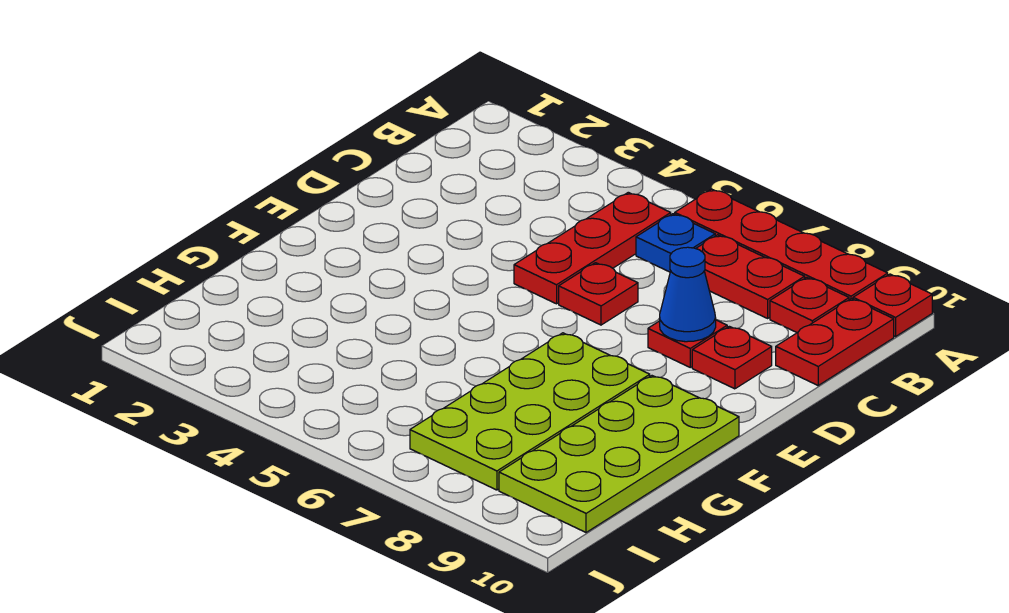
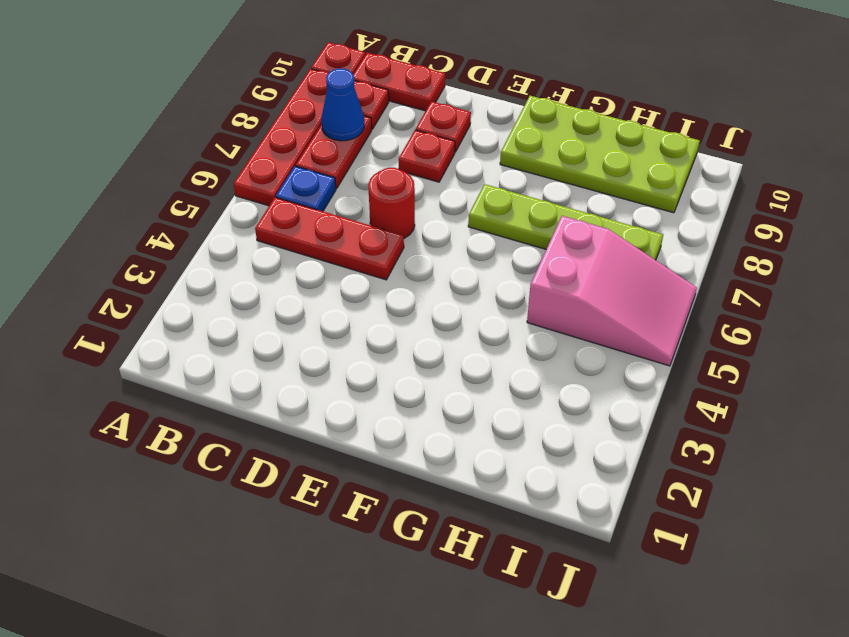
red 1x1 plate [559,263,638,325] -> red 1x1 round brick [368,168,415,238]
blue 1x1 cone [660,247,716,342] -> blue 1x1 cone moved to [321,69,364,141]
lime 2x4 plate [410,333,650,490] -> lime 1x4 plate [468,184,663,260]
none -> pink 2x3 slope [527,216,697,366]

